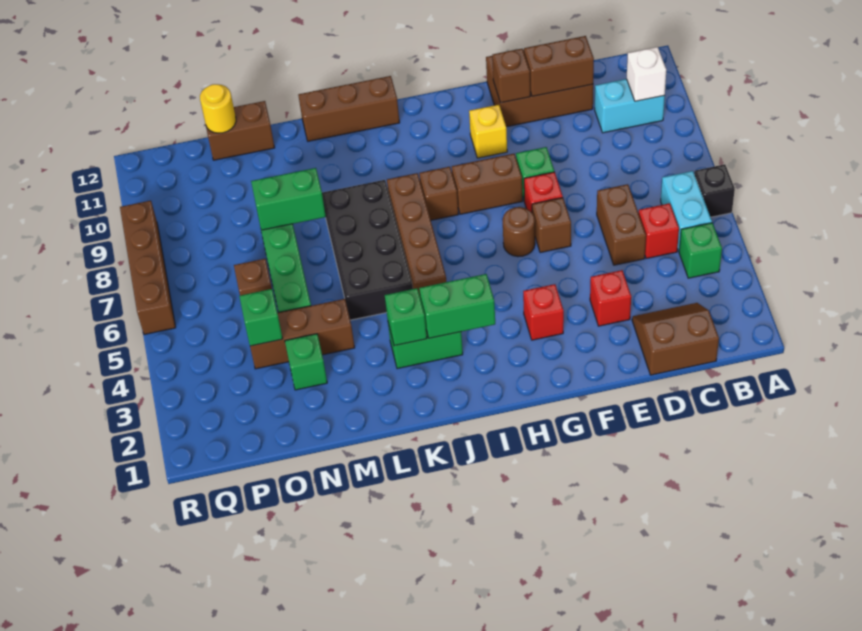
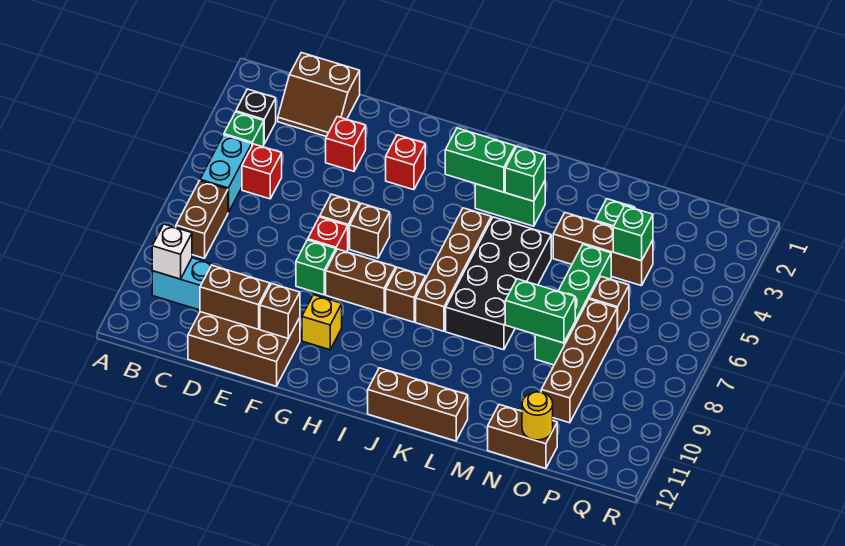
black 1x1 brick [694,164,735,217] -> black 1x1 brick moved to [236,89,276,144]
brown 1x2 brick [597,184,646,265] -> brown 1x2 brick moved to [176,181,228,258]
brown 1x1 round brick [503,207,535,257] -> brown 1x1 brick [350,203,390,258]
brown 1x4 brick [120,201,176,335] -> brown 1x4 brick moved to [541,299,617,423]

